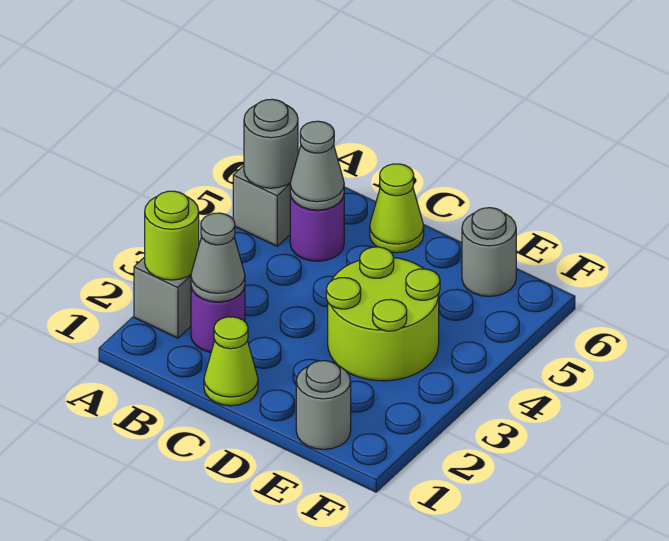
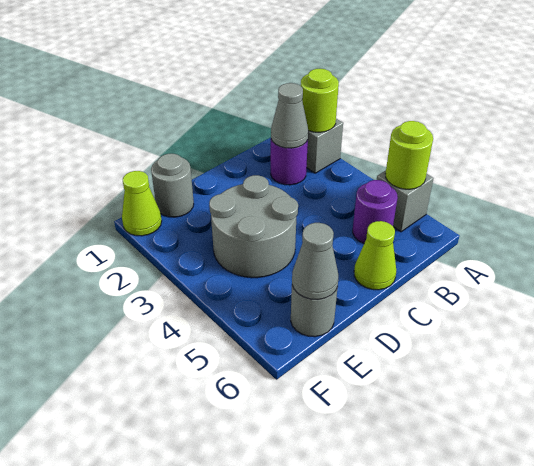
grey 1x1 round brick [244,99,298,188] -> lime 1x1 round brick [385,121,433,189]
grey 1x1 cone [290,121,344,210] -> grey 1x1 cone moved to [292,223,338,300]
lime 1x1 cone [204,317,258,406] -> lime 1x1 cone moved to [122,171,162,236]
lime 2x2 round brick [326,247,440,381] -> grey 2x2 round brick [209,175,298,278]

